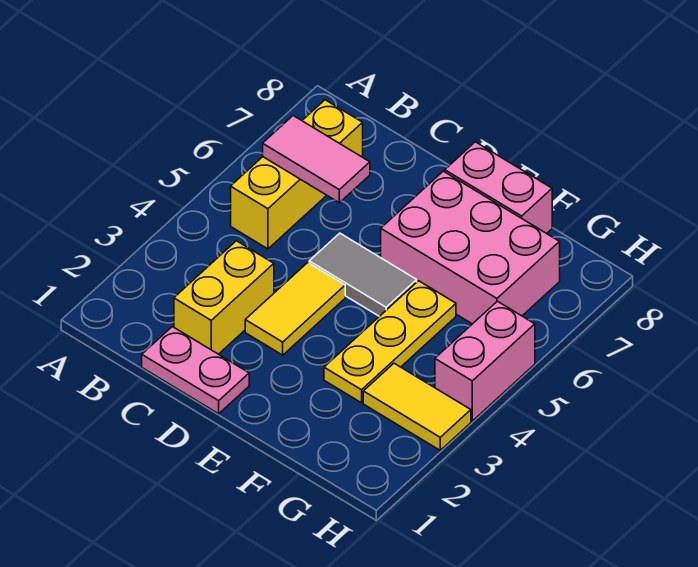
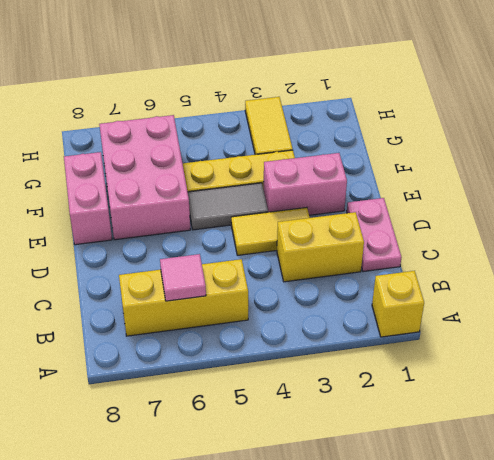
none -> yellow 1x1 brick [372,271,424,337]
pink 1x2 tile [263,116,370,203] -> pink 1x1 tile [160,254,206,301]
grey 1x2 tile [309,233,417,316] -> grey 1x2 tile turned to [188,183,268,230]
pink 1x2 brick [435,301,535,421] -> pink 1x2 brick moved to [264,153,347,215]

